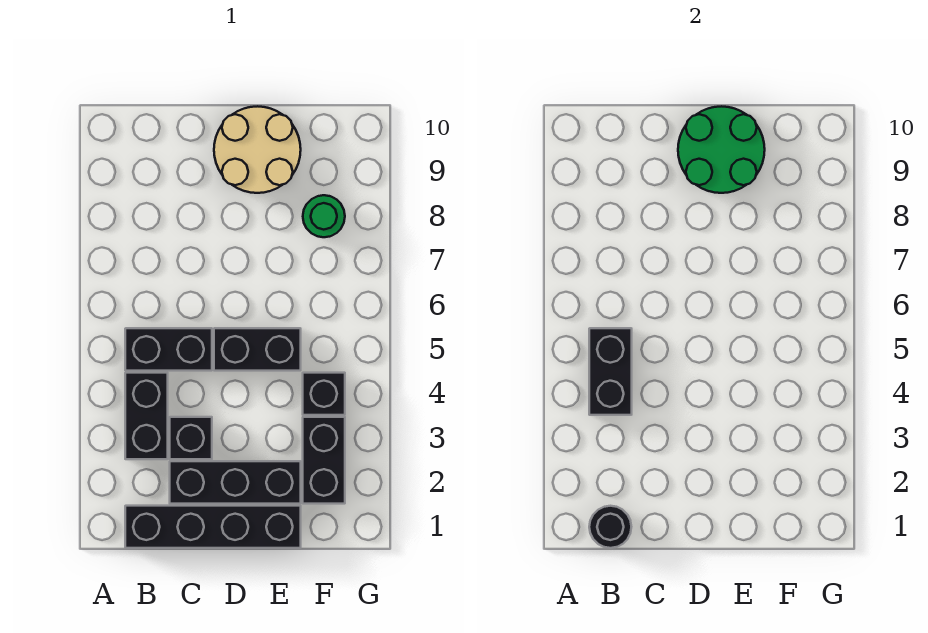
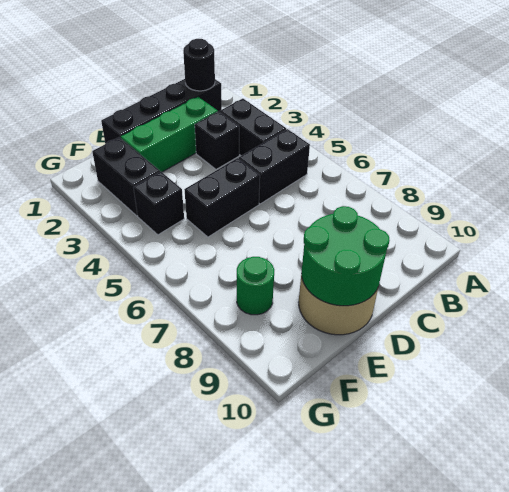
black 1x2 brick [589,328,632,415] -> none
black 1x3 brick [170,461,301,504] -> green 1x3 brick [121,97,218,172]

